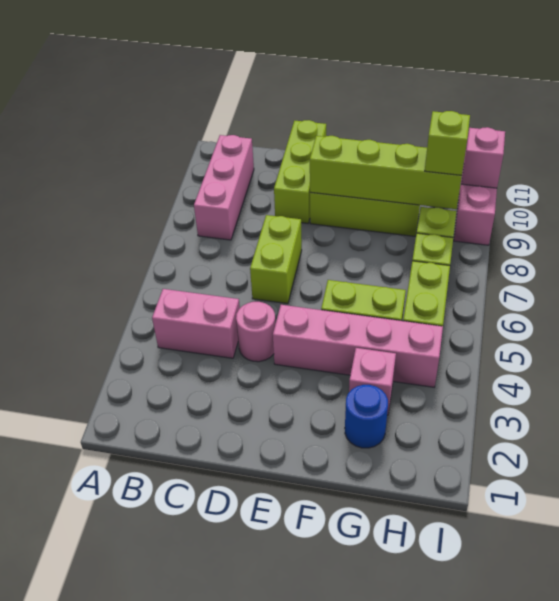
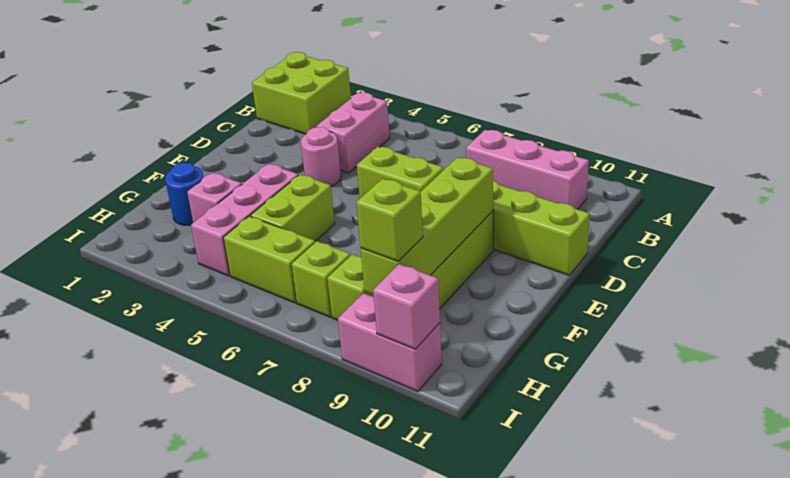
none -> lime 2x2 brick [252,52,351,134]
pink 1x4 brick [273,305,443,387] -> pink 1x3 brick [191,164,298,276]

